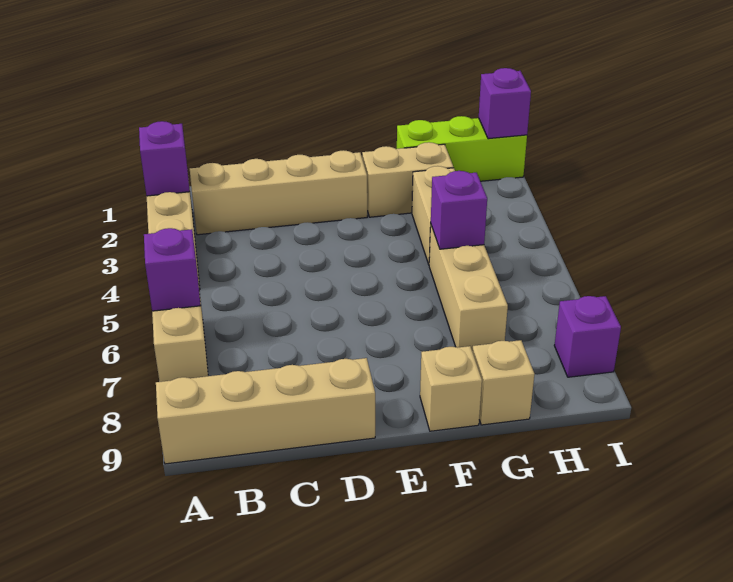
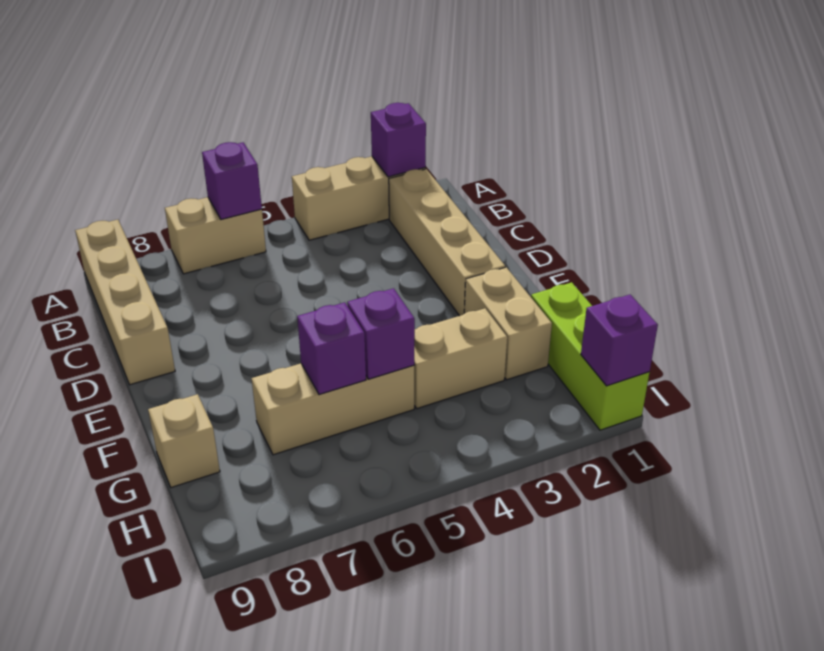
tan 1x1 brick [420,346,482,431] -> none
purple 1x1 brick [554,296,621,377] -> purple 1x1 brick moved to [297,302,366,395]

